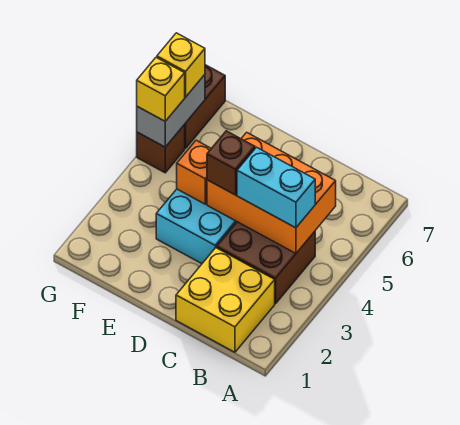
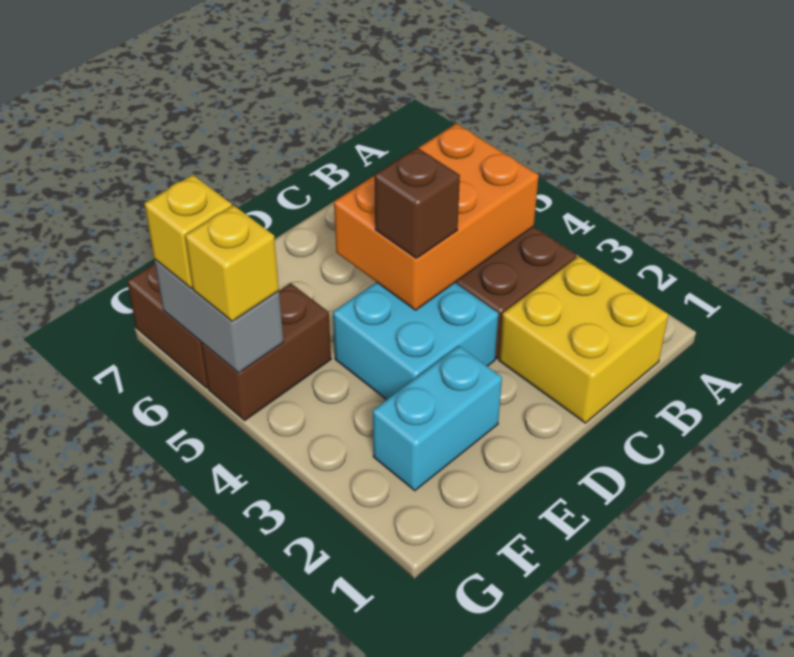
cyan 1x2 brick [237,147,315,228] -> cyan 1x2 brick moved to [373,346,502,491]
orange 1x1 brick [177,140,211,204] -> none
brown 1x1 brick [137,125,185,173] -> brown 1x2 brick [201,283,331,420]

